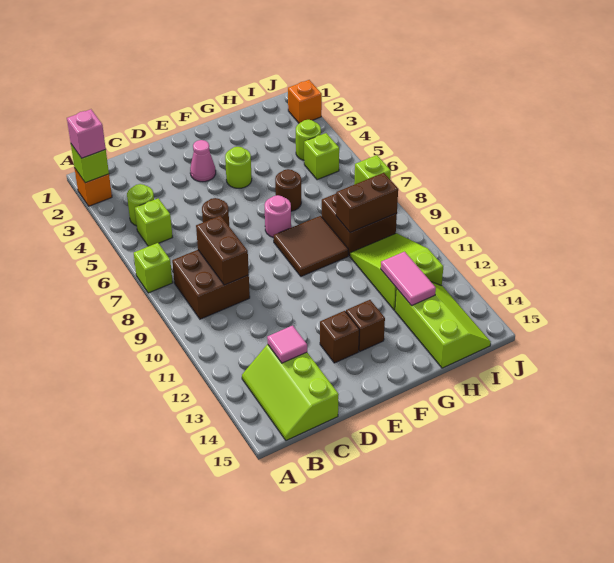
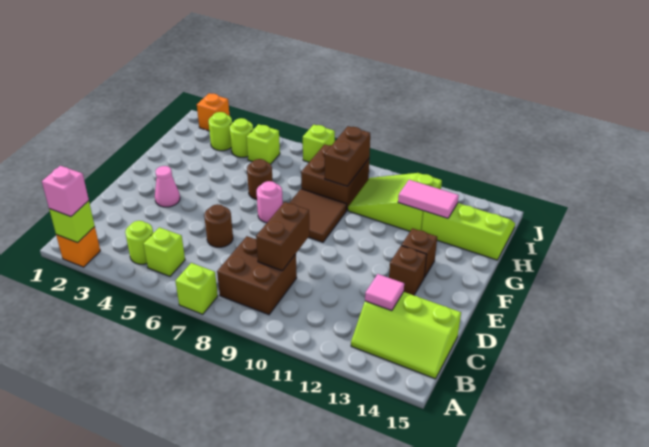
brown 1x2 brick [196,216,249,285] -> brown 1x2 brick turned to [256,202,309,271]
lime 1x1 round brick [225,147,252,188] -> lime 1x1 round brick moved to [209,112,232,151]

